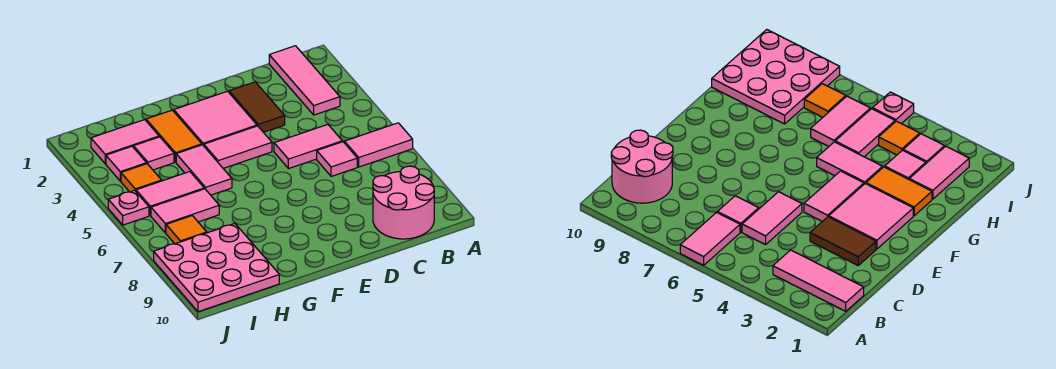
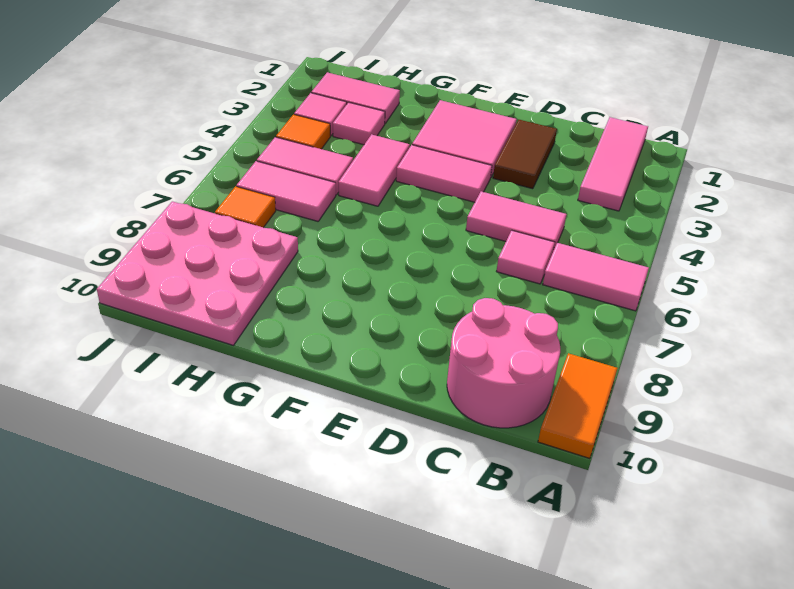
orange 1x2 tile [146,110,202,162] -> orange 1x2 tile moved to [538,353,618,459]
pink 1x1 plate [108,190,149,225] -> none

